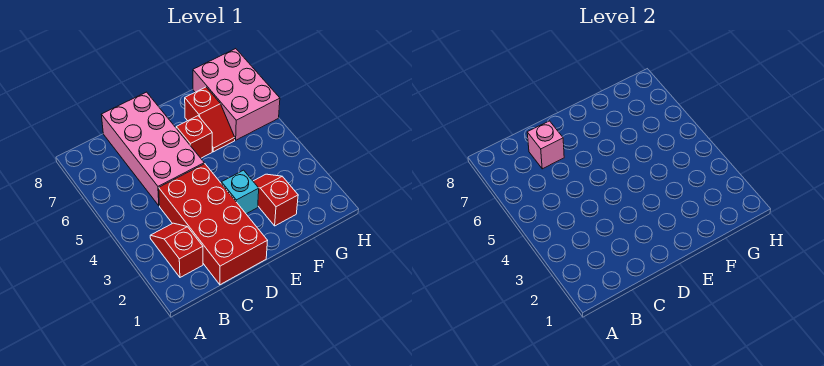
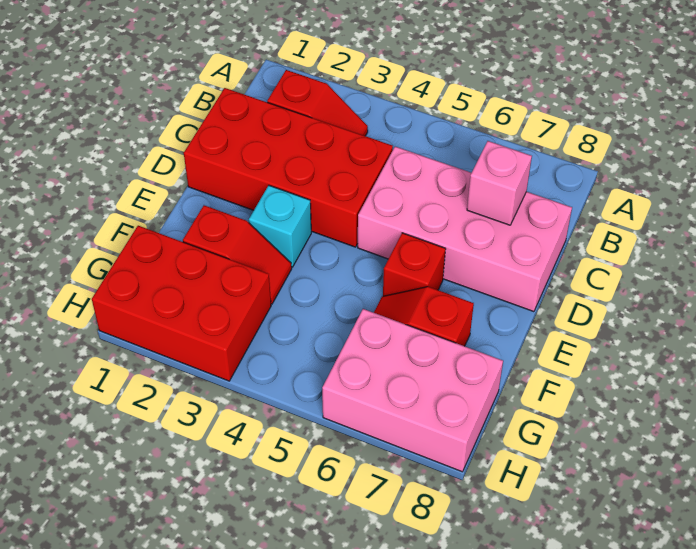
none -> red 2x3 brick [92,226,271,381]

